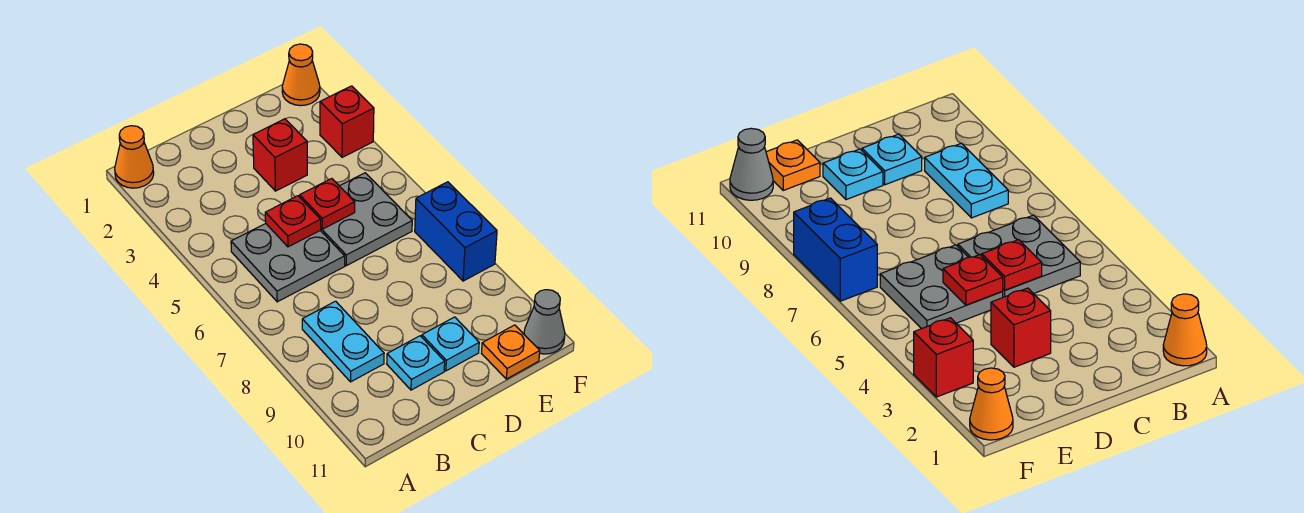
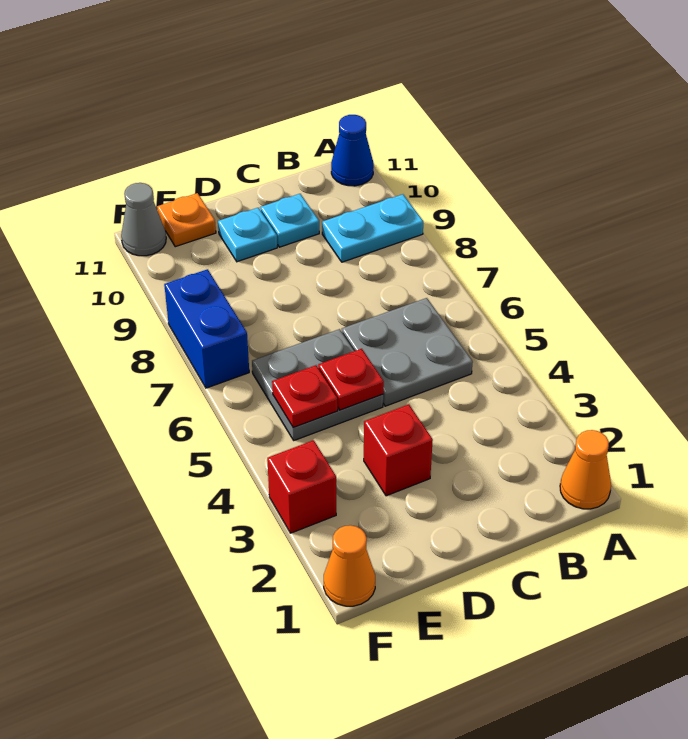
none -> blue 1x1 cone [331,115,374,186]
cyan 1x2 plate [302,301,384,382] -> cyan 1x2 plate turned to [322,194,423,262]
red 1x1 plate [265,196,321,247] -> red 1x1 plate moved to [272,365,338,428]

